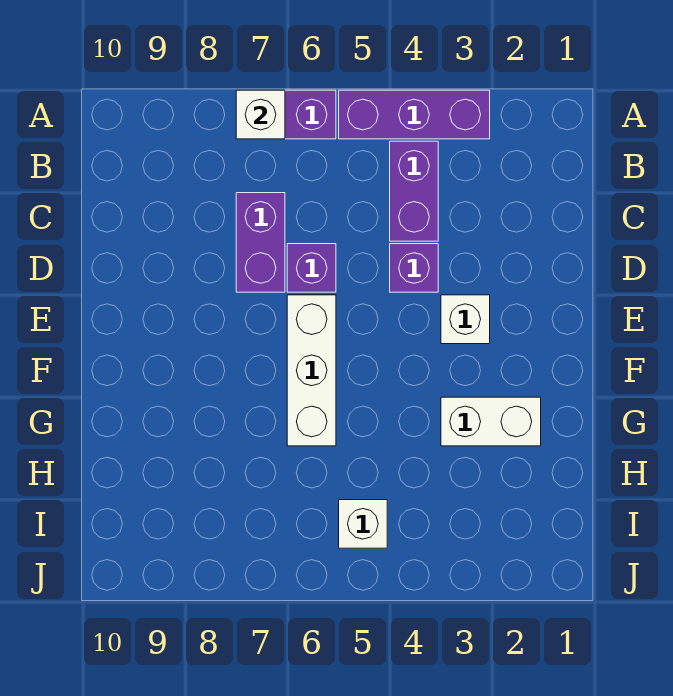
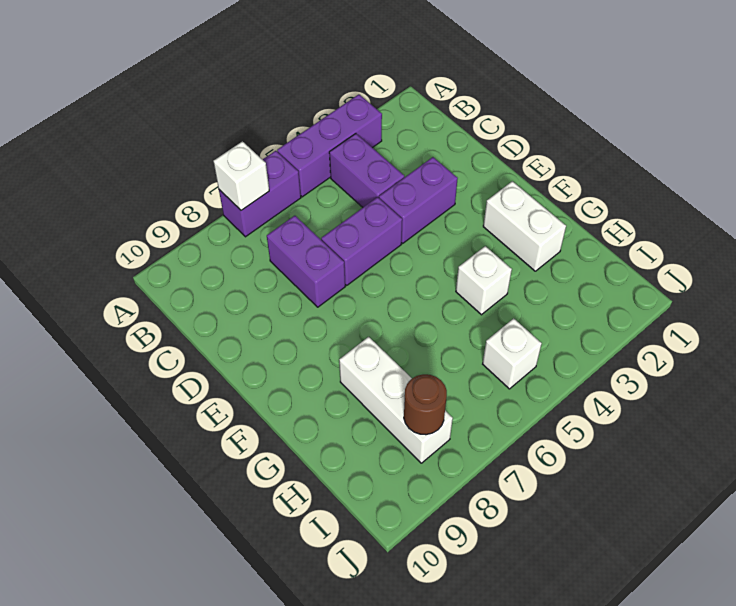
purple 1x1 brick [390,244,438,292] -> purple 1x2 brick [379,157,458,243]
purple 1x1 brick [287,244,336,292] -> purple 1x2 brick [321,197,402,285]
white 1x1 brick [441,295,490,344] -> white 1x1 brick moved to [456,246,512,315]
white 1x3 brick [287,295,336,446] -> white 1x3 brick moved to [339,337,453,463]
white 1x2 brick [441,397,541,446] -> white 1x2 brick turned to [483,181,566,271]
none -> brown 1x1 round brick [404,374,447,435]

